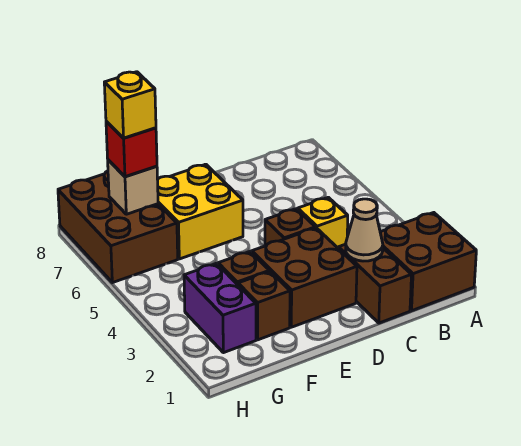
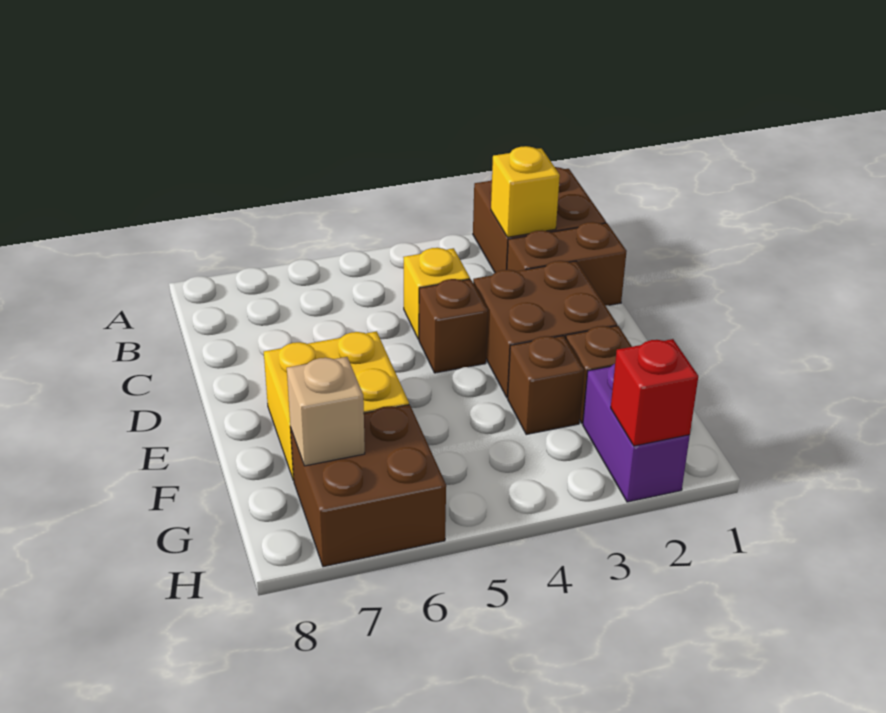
tan 1x1 cone [346,199,383,261] -> none
purple 1x2 brick [184,263,256,353] -> purple 1x2 brick turned to [583,364,690,502]
brown 2x3 brick [58,171,178,283] -> brown 2x2 brick [291,405,446,567]
red 1x1 brick [106,121,157,177] -> red 1x1 brick moved to [611,339,698,446]
yellow 1x1 brick [104,72,156,138] -> yellow 1x1 brick moved to [491,146,560,237]

